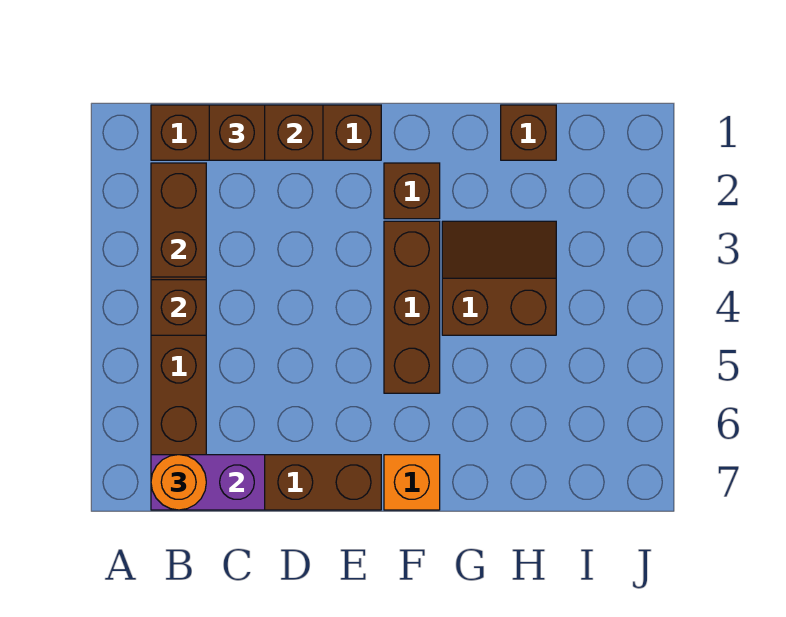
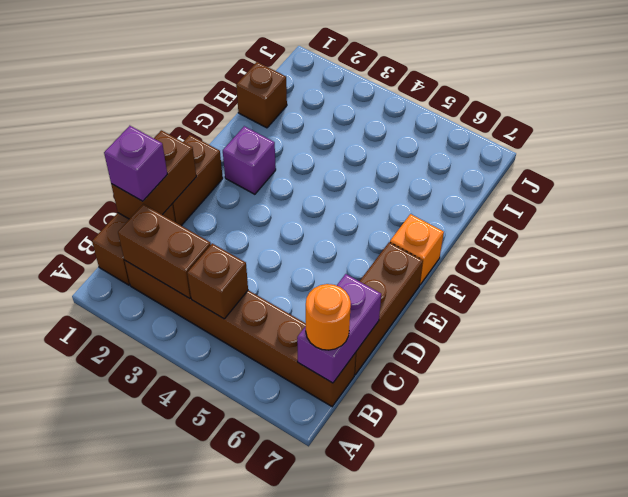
brown 1x1 brick [209,105,265,160] -> purple 1x1 brick [104,126,167,201]
brown 1x1 brick [384,163,440,219] -> purple 1x1 brick [223,126,276,194]
brown 1x3 brick [384,221,440,393] -> none
brown 2x2 slope [442,221,556,335] -> none

